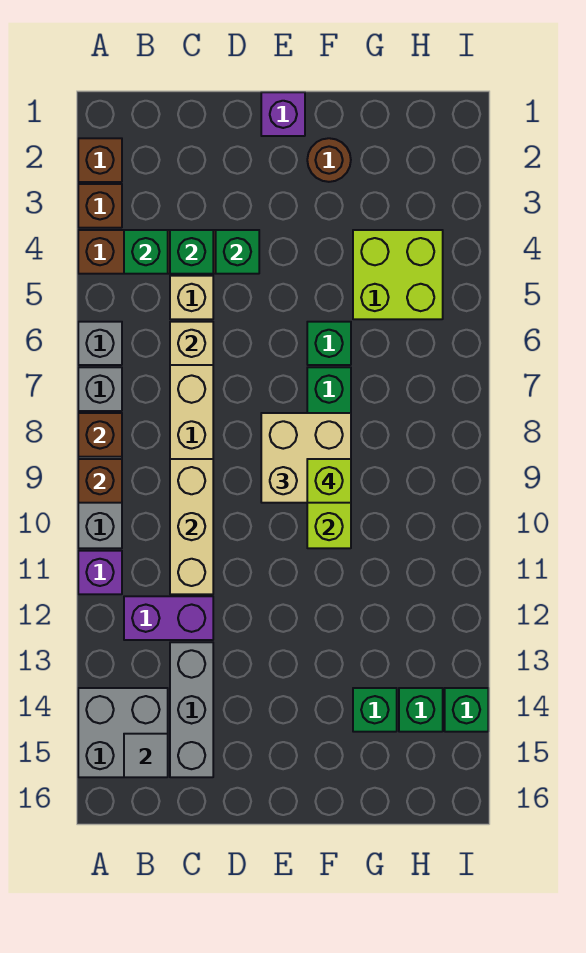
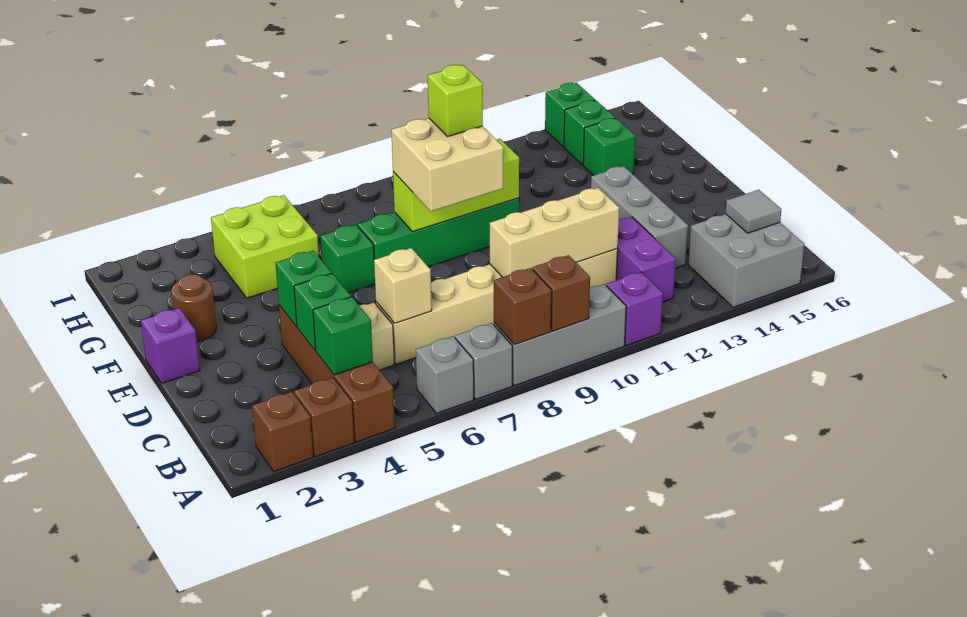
grey 1x3 brick [170,642,213,777] -> grey 1x3 brick turned to [591,166,688,268]

